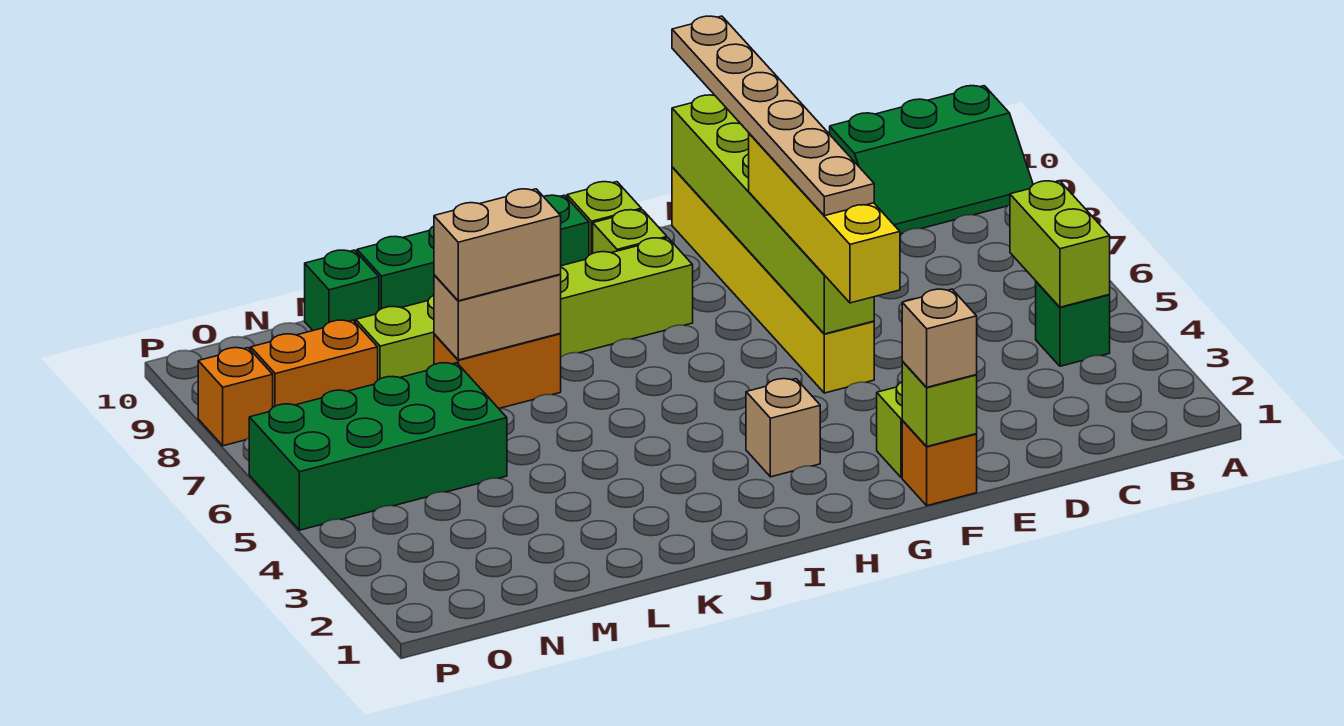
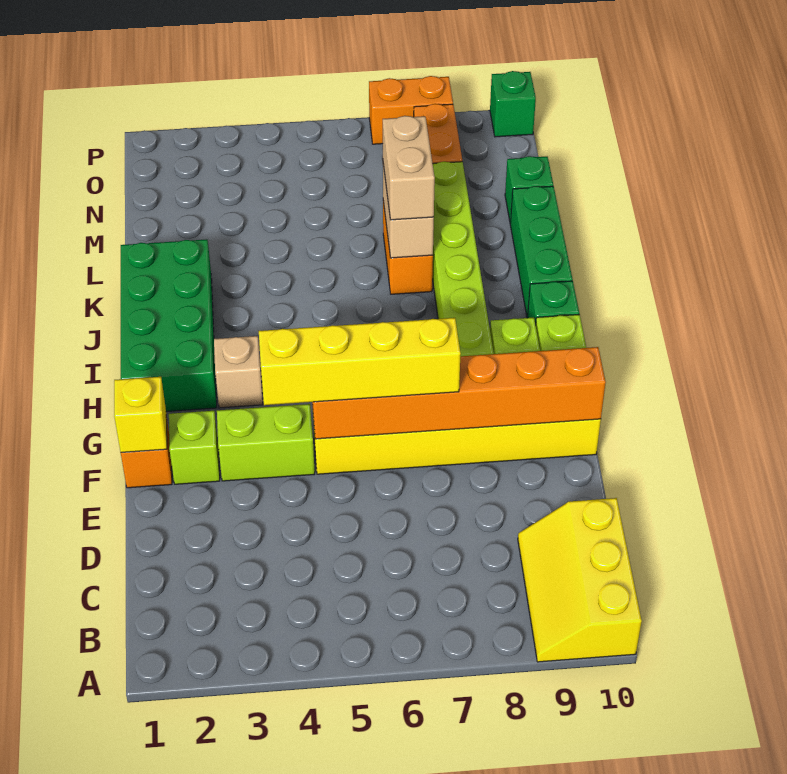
green 2x3 slope [830,86,1033,234] -> yellow 2x3 slope [518,498,642,662]
green 1x1 brick [1036,282,1110,366] -> green 1x1 brick moved to [490,71,536,137]
lime 1x2 brick [1010,181,1110,307] -> lime 1x2 brick moved to [217,404,315,481]
lime 1x1 brick [902,362,977,447] -> yellow 1x1 brick [114,377,167,452]
tan 1x1 brick [902,289,977,387] -> none
lime 1x6 brick [672,95,874,334] -> orange 1x6 brick [312,347,606,439]
tan 1x6 plate [672,16,874,216] -> none
green 2x4 brick [249,363,507,530] -> green 2x4 brick moved to [121,239,217,412]
orange 1x1 brick [198,348,273,446] -> orange 1x2 brick [369,76,453,144]

